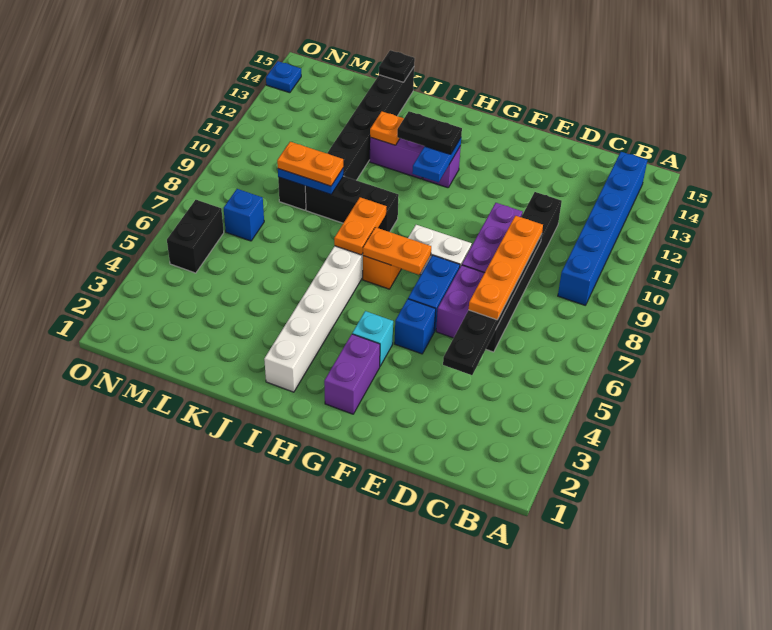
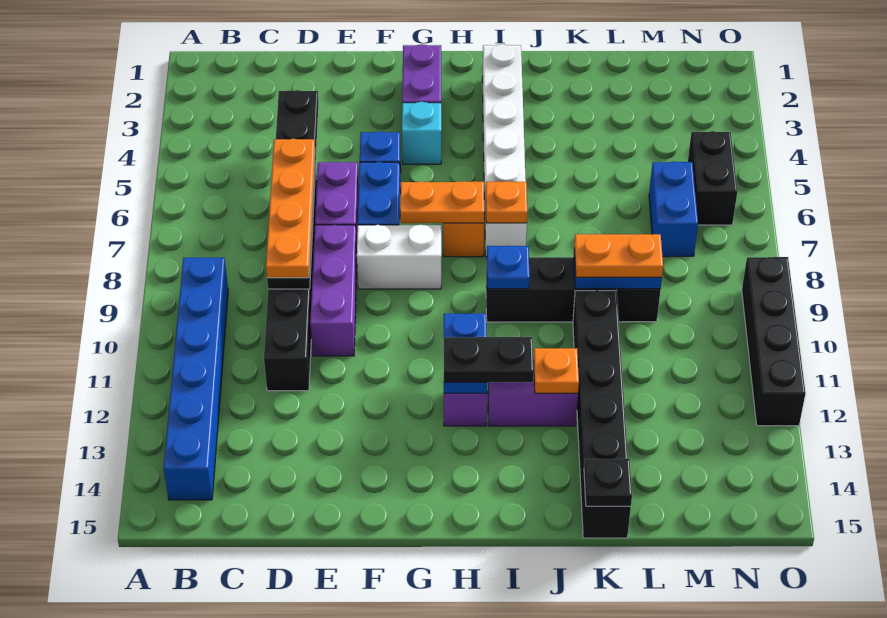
orange 1x2 plate [334,197,387,255] -> orange 1x1 plate [486,181,527,223]
blue 1x1 brick [223,189,264,241] -> blue 1x2 brick [649,162,698,257]
none -> black 1x4 brick [742,257,806,426]
blue 1x1 plate [266,61,301,93] -> blue 1x1 plate moved to [487,246,530,289]

